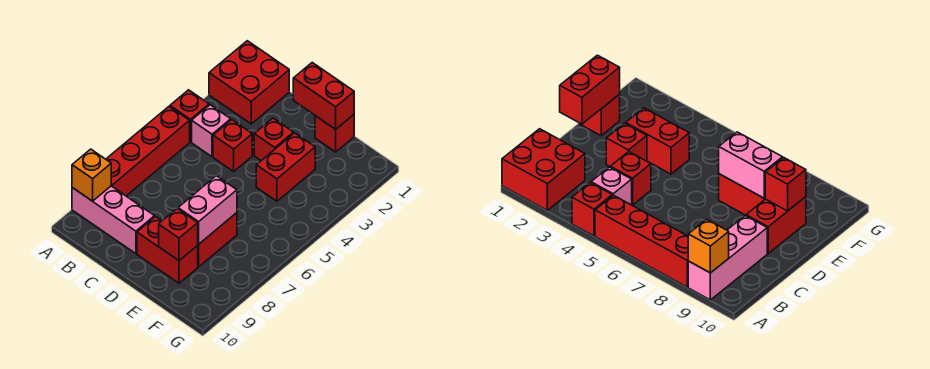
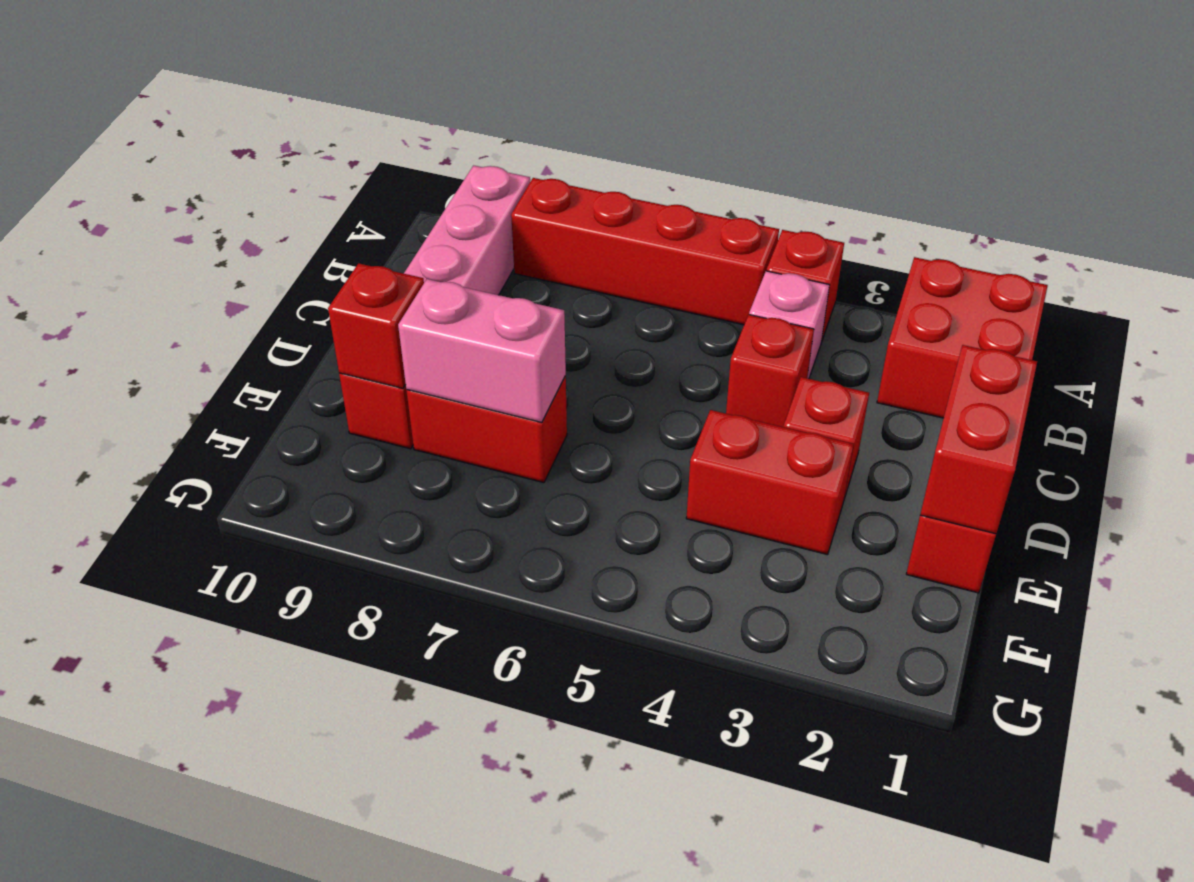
orange 1x1 brick [72,149,111,201] -> none

